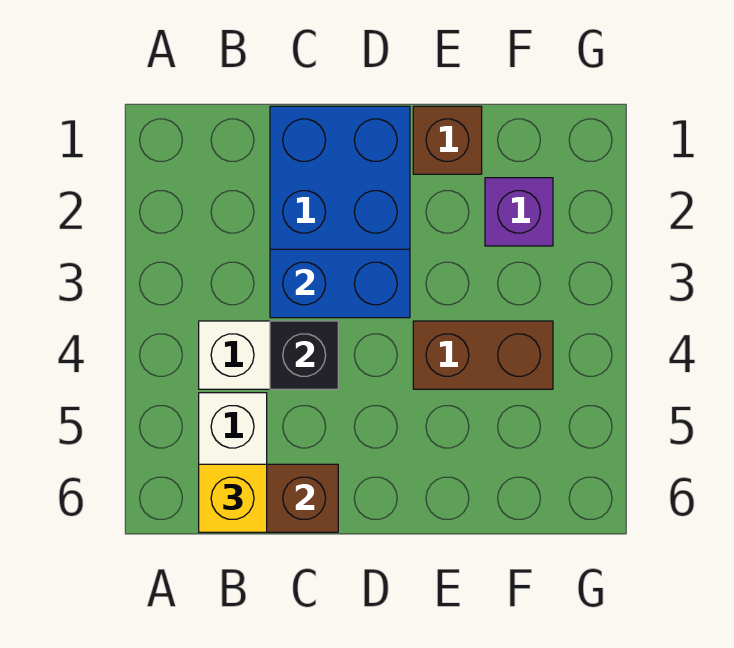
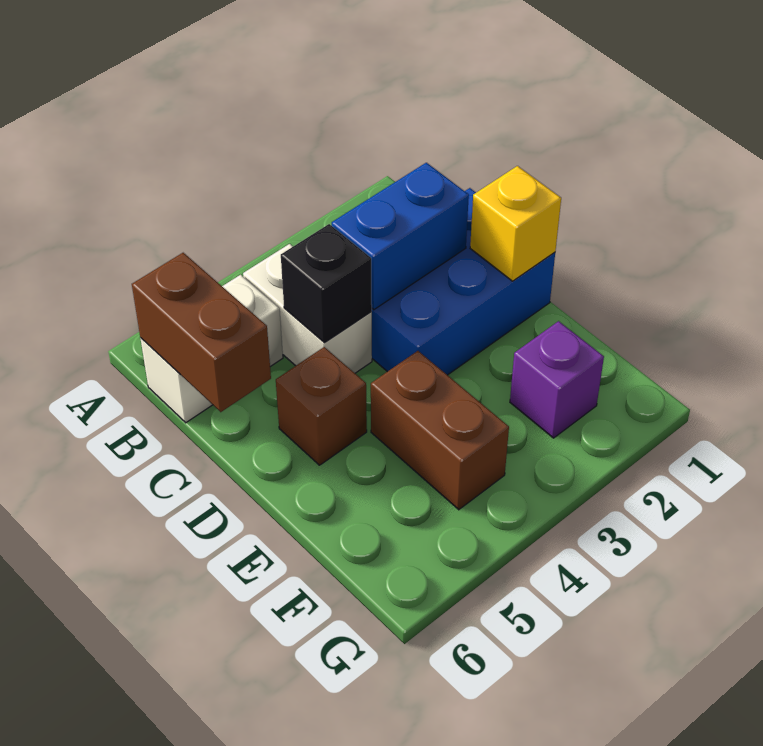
yellow 1x1 brick [199,464,267,532] -> yellow 1x1 brick moved to [470,166,561,281]
blue 1x2 brick [270,249,410,318] -> blue 1x2 brick turned to [332,163,469,310]
brown 1x1 brick [413,106,482,174] -> brown 1x1 brick moved to [276,347,367,465]

